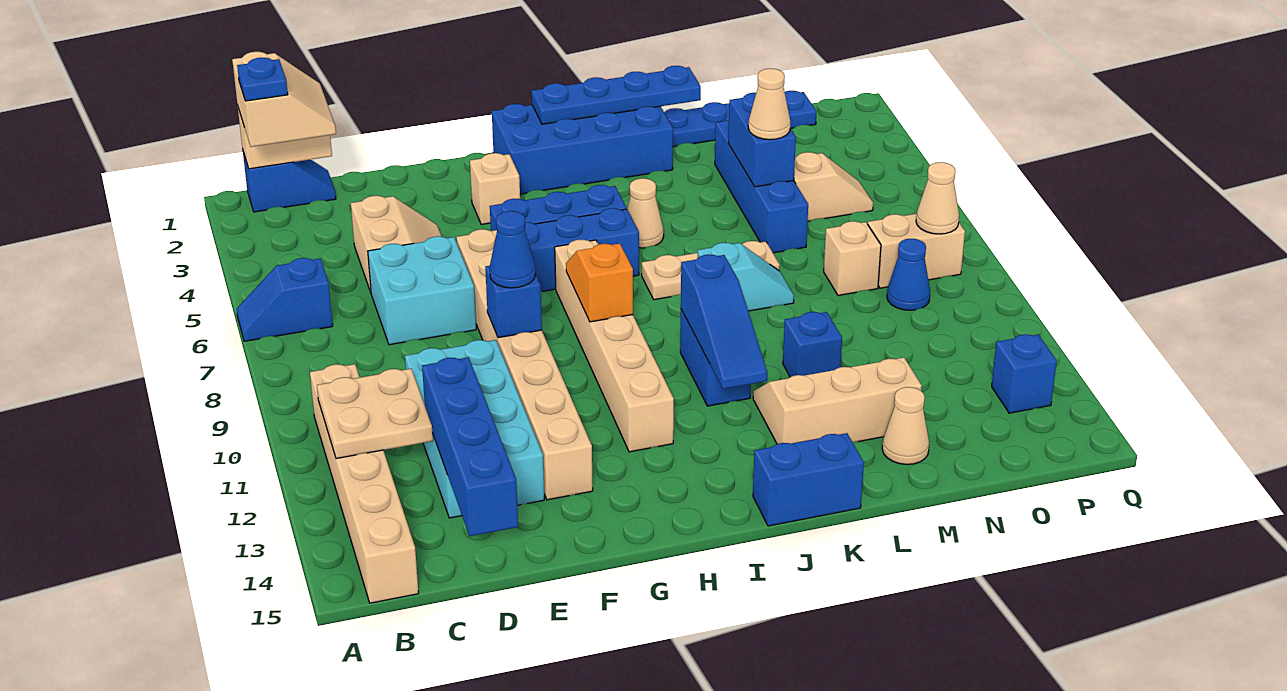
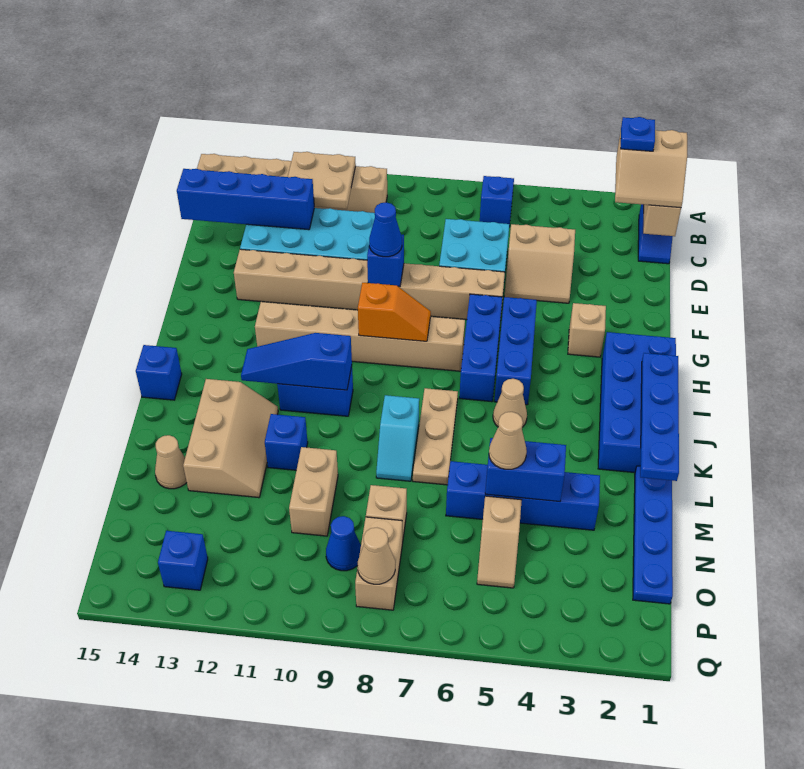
blue 1x2 brick [753,433,864,526] -> blue 1x1 brick [136,345,182,400]
none -> tan 1x2 brick [289,447,338,536]

